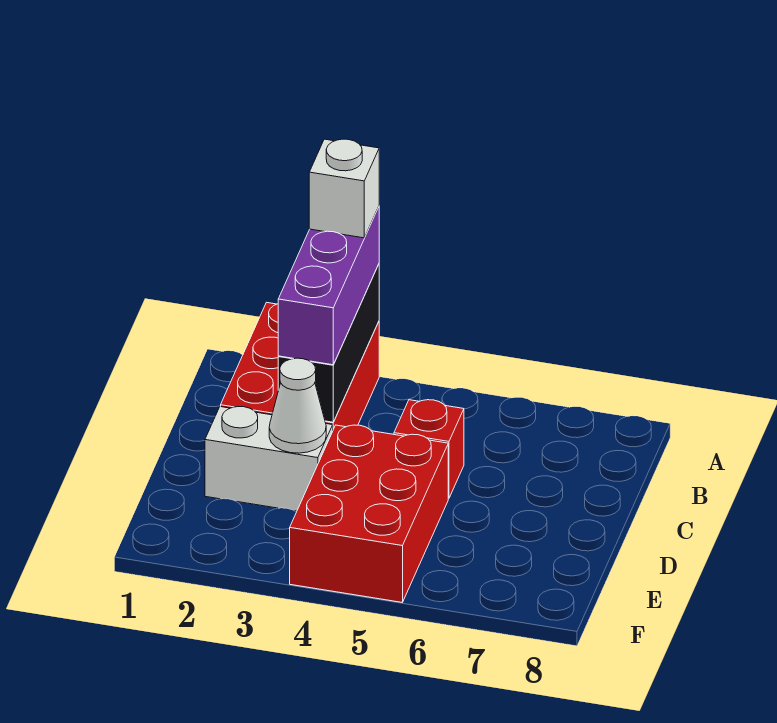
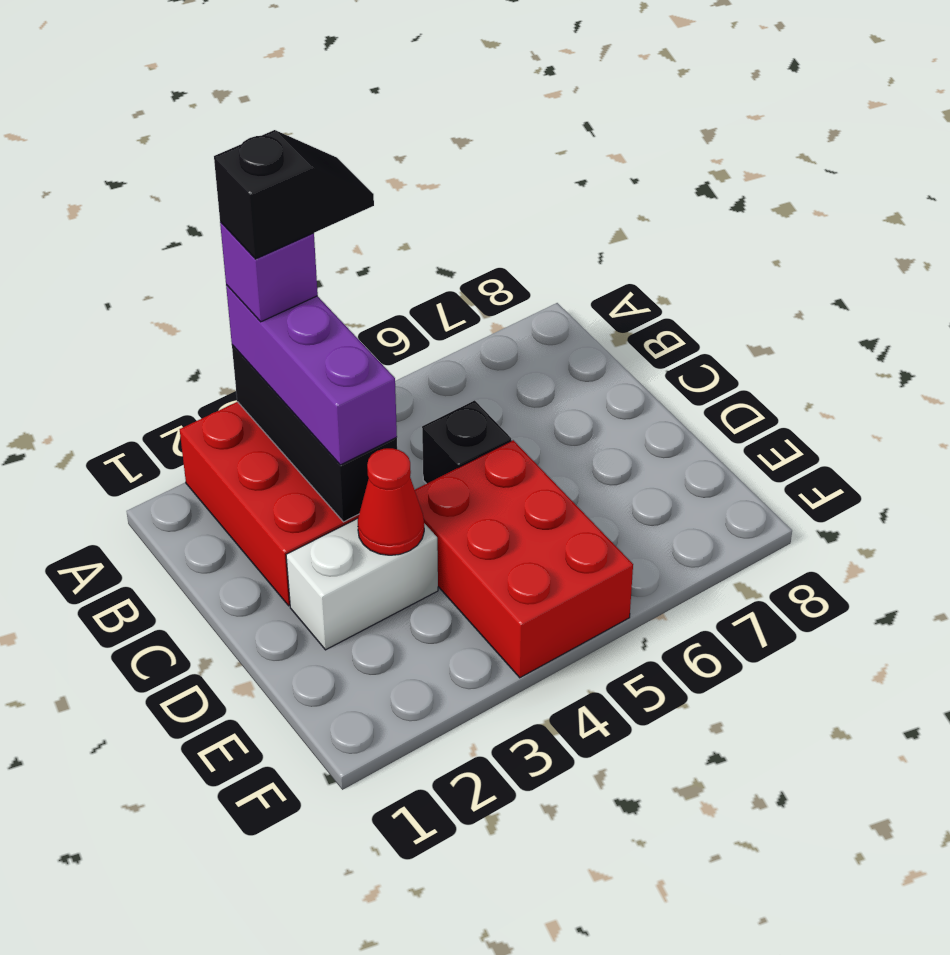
white 1x1 brick [309,139,379,238] -> purple 1x1 brick [220,222,318,322]
none -> black 1x2 slope [214,130,374,259]
red 1x1 brick [394,400,464,498] -> black 1x1 brick [422,400,511,484]
white 1x1 cone [269,358,326,453] -> red 1x1 cone [358,448,424,555]

